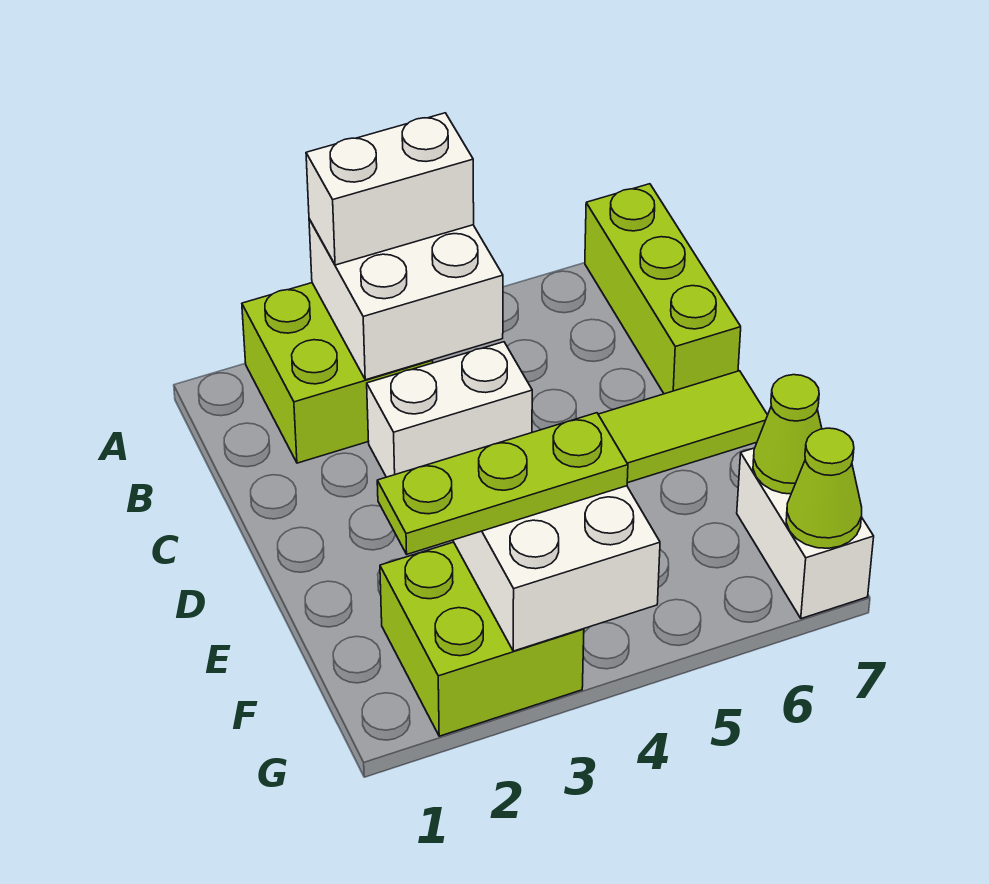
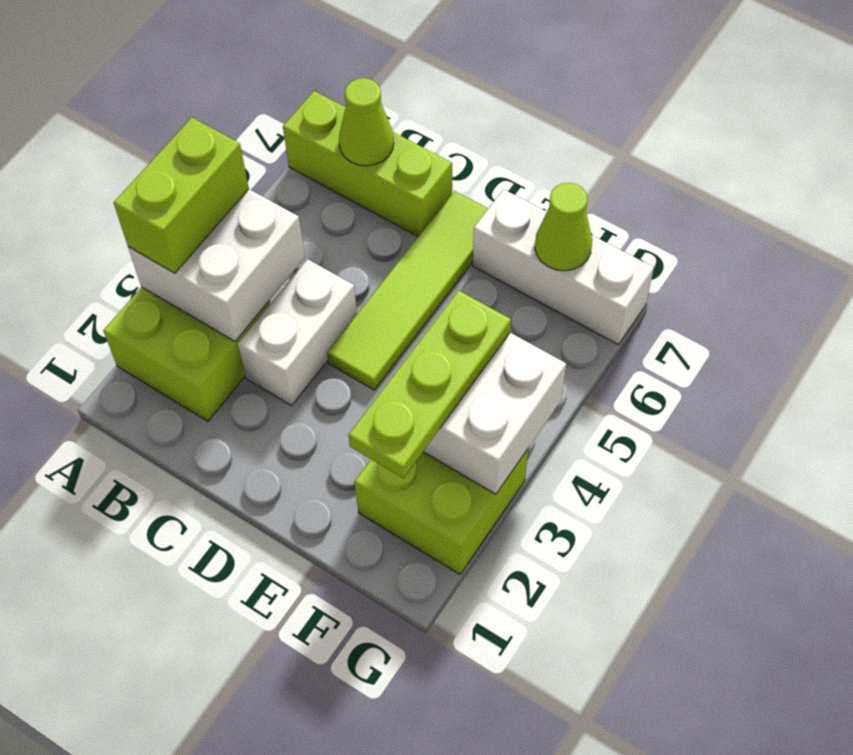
white 1x2 brick [306,113,474,265] -> lime 1x2 brick [114,117,249,273]
white 1x2 brick [737,448,874,619] -> white 1x3 brick [473,189,654,345]
lime 1x1 cone [786,428,862,548] -> lime 1x1 cone moved to [339,78,394,166]

